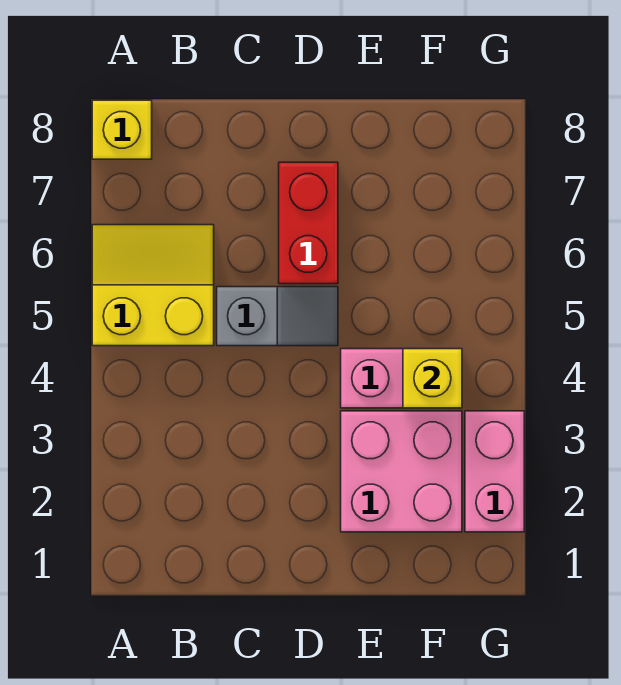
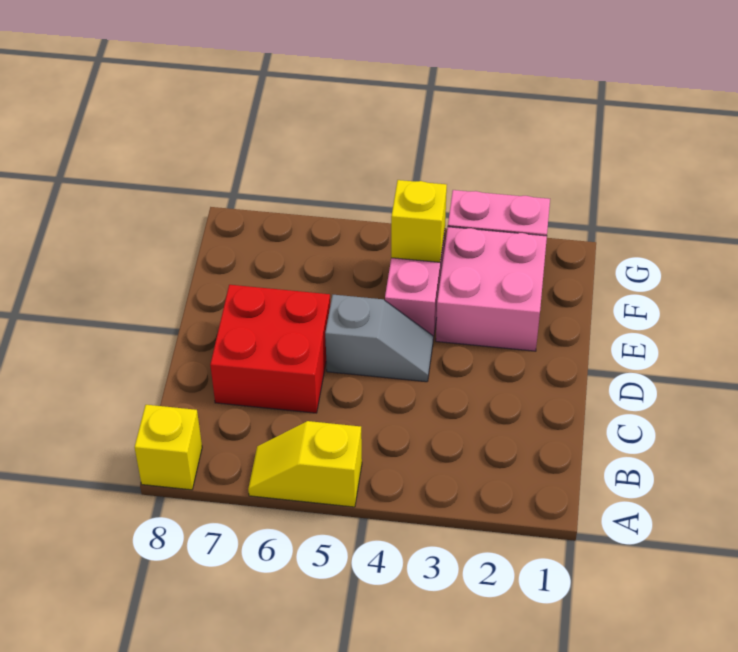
yellow 2x2 slope [92,225,214,346] -> yellow 1x2 slope [248,421,362,507]
grey 1x2 slope [217,287,338,346] -> grey 1x2 slope turned to [325,295,433,382]
red 1x2 brick [279,162,338,284] -> red 2x2 brick [210,285,330,413]

